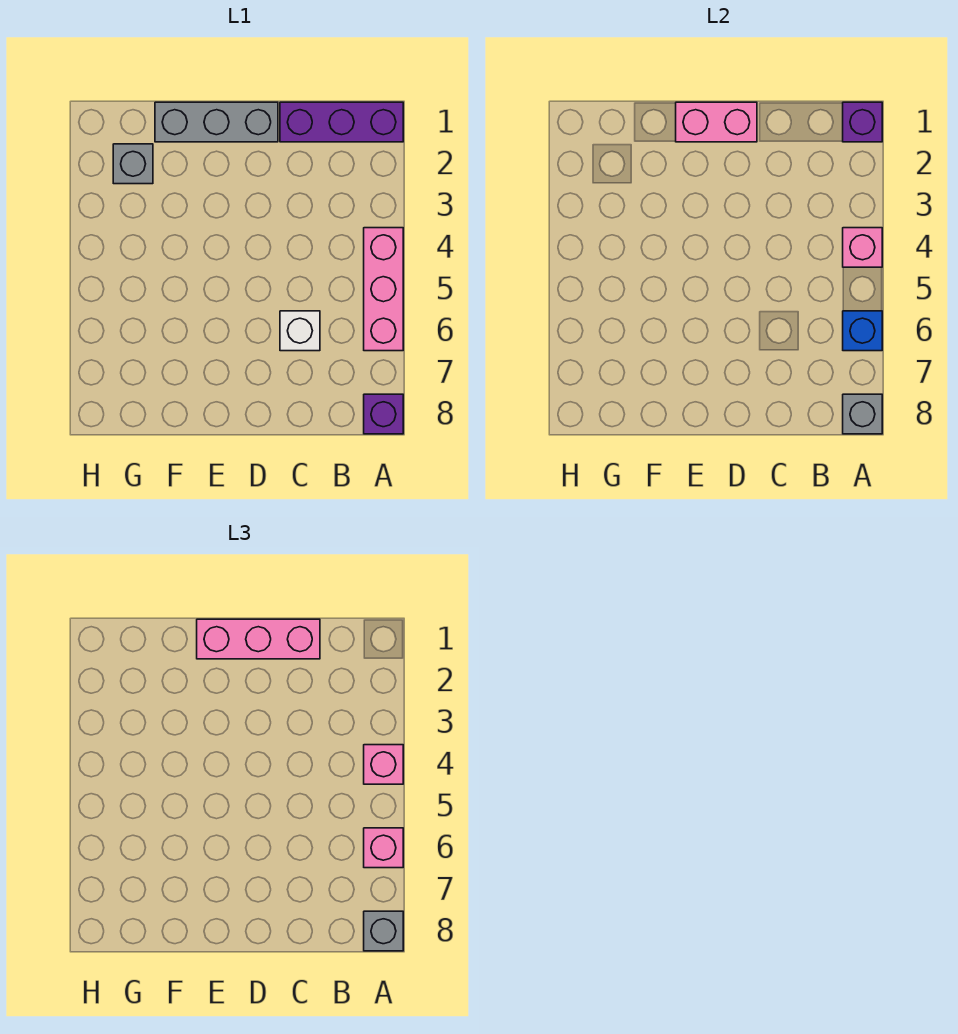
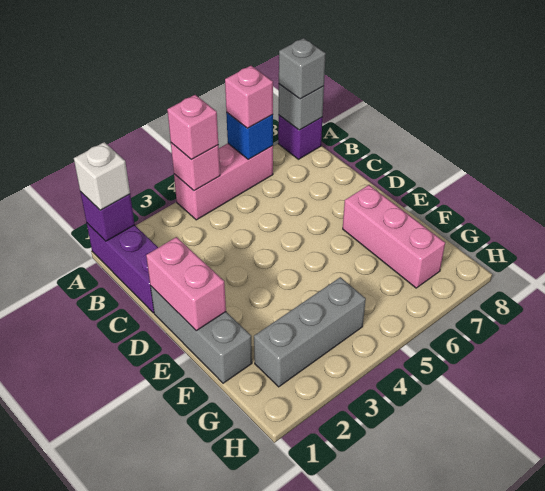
pink 1x3 brick [197,619,320,659] -> pink 1x3 brick moved to [343,185,445,288]
white 1x1 brick [280,311,320,351] -> white 1x1 brick moved to [74,142,130,210]
grey 1x1 brick [113,144,153,184] -> grey 1x3 brick [254,277,366,387]

